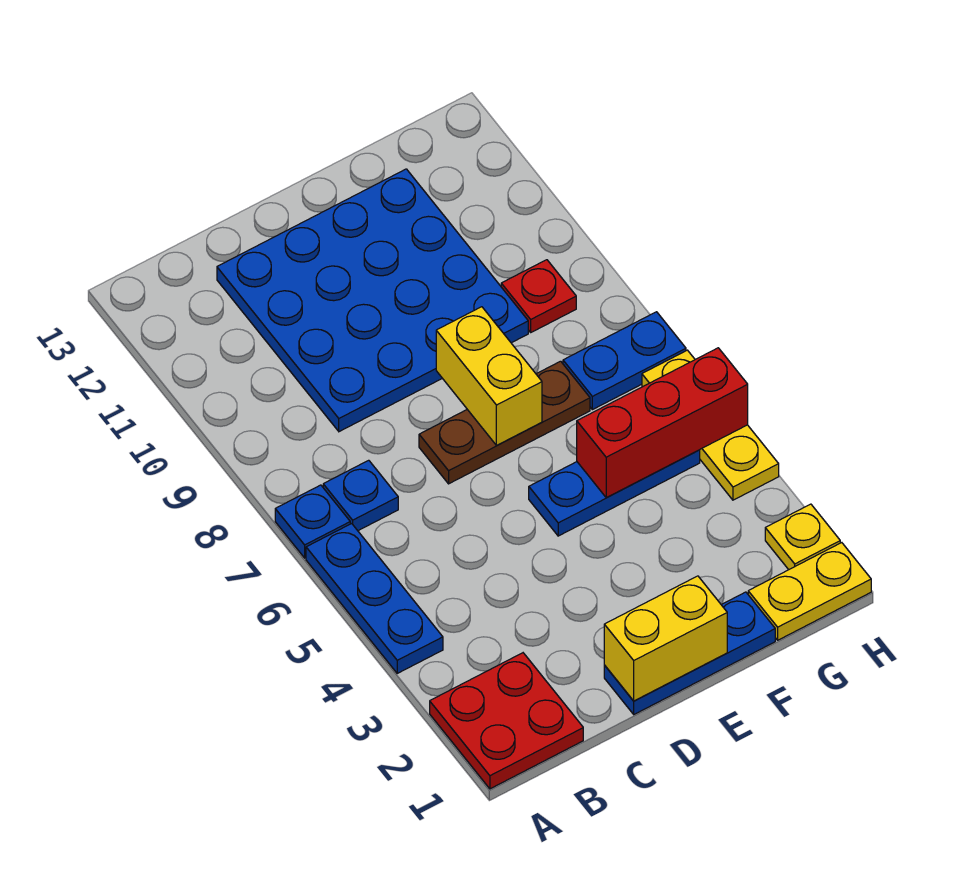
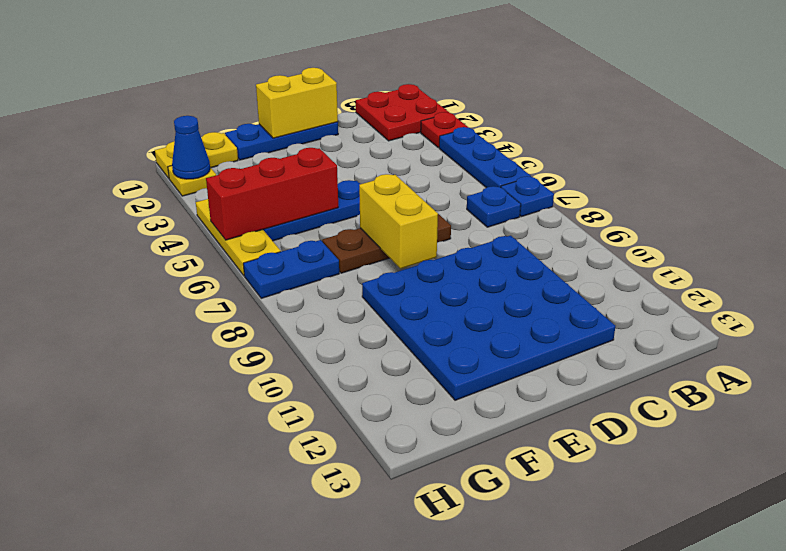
red 1x1 plate [501,260,576,332] -> red 1x1 plate moved to [421,112,468,148]
none -> blue 1x1 cone [172,116,210,179]

